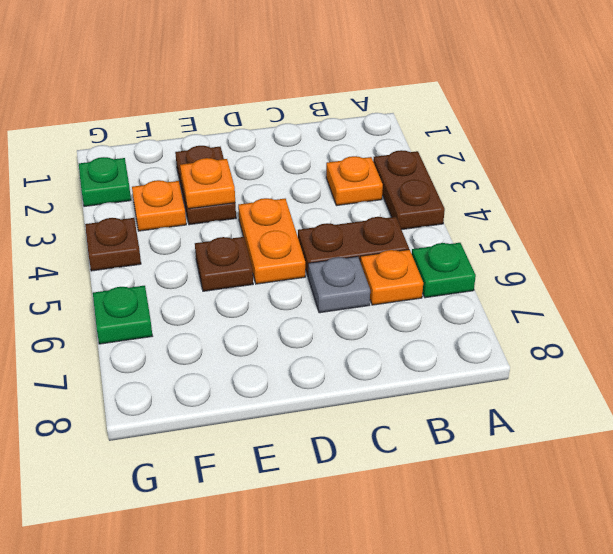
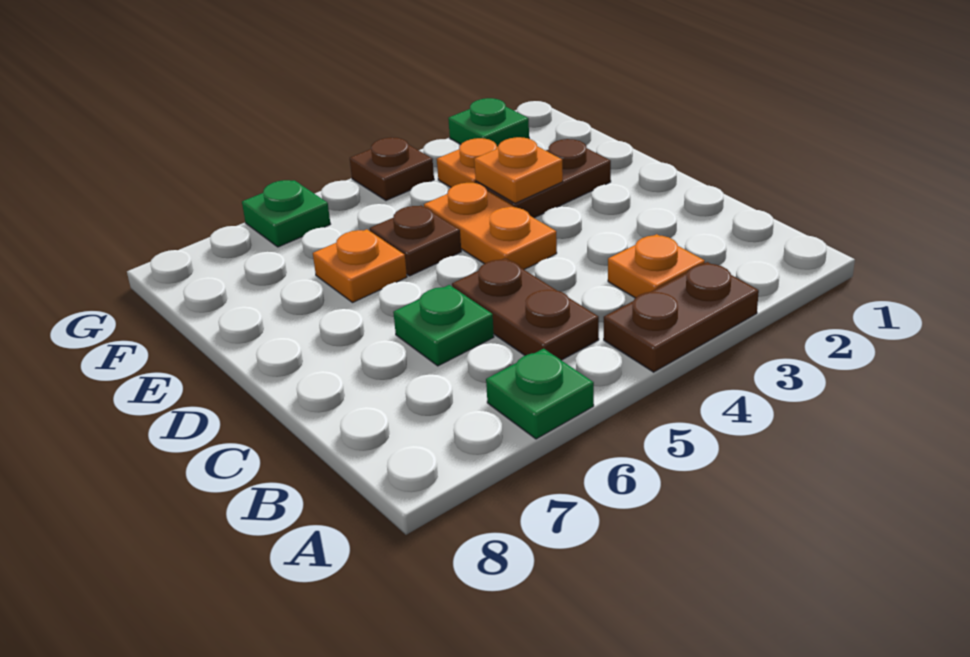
orange 1x1 plate [360,250,423,305] -> orange 1x1 plate moved to [313,229,407,302]
grey 1x1 plate [308,257,370,313] -> green 1x1 plate [393,285,494,366]
orange 1x2 plate [238,198,305,284] -> orange 1x2 plate turned to [424,183,557,269]

